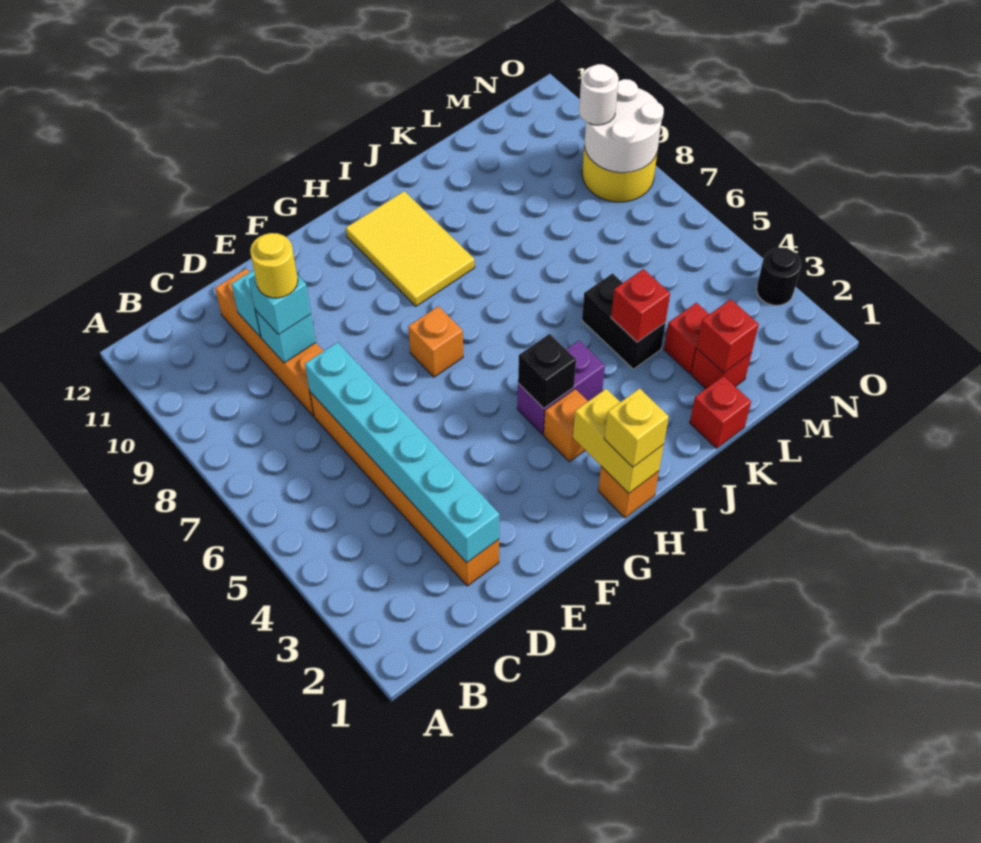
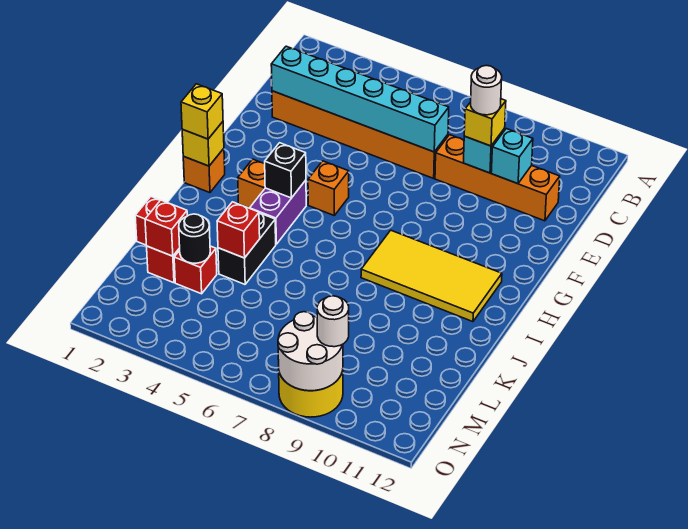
cyan 1x1 brick [249,275,311,335] -> yellow 1x1 brick [464,99,506,146]
yellow 1x1 round brick [250,233,298,298] -> white 1x1 round brick [471,65,502,115]
orange 1x1 brick [408,306,463,377] -> orange 1x1 brick moved to [308,161,349,215]
yellow 1x2 brick [573,389,664,493] -> yellow 1x1 brick [182,122,224,166]
yellow 2x3 tile [346,191,475,306] -> yellow 2x4 tile [361,230,502,322]
black 1x2 brick [582,274,666,369] -> black 1x2 brick turned to [218,213,276,284]
black 1x1 round brick [757,248,801,305] -> black 1x1 round brick moved to [179,214,210,263]

